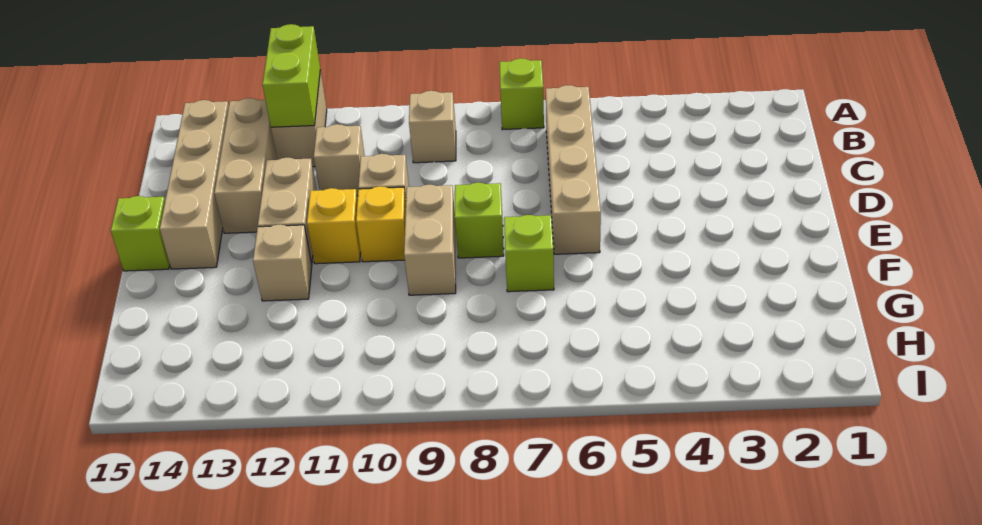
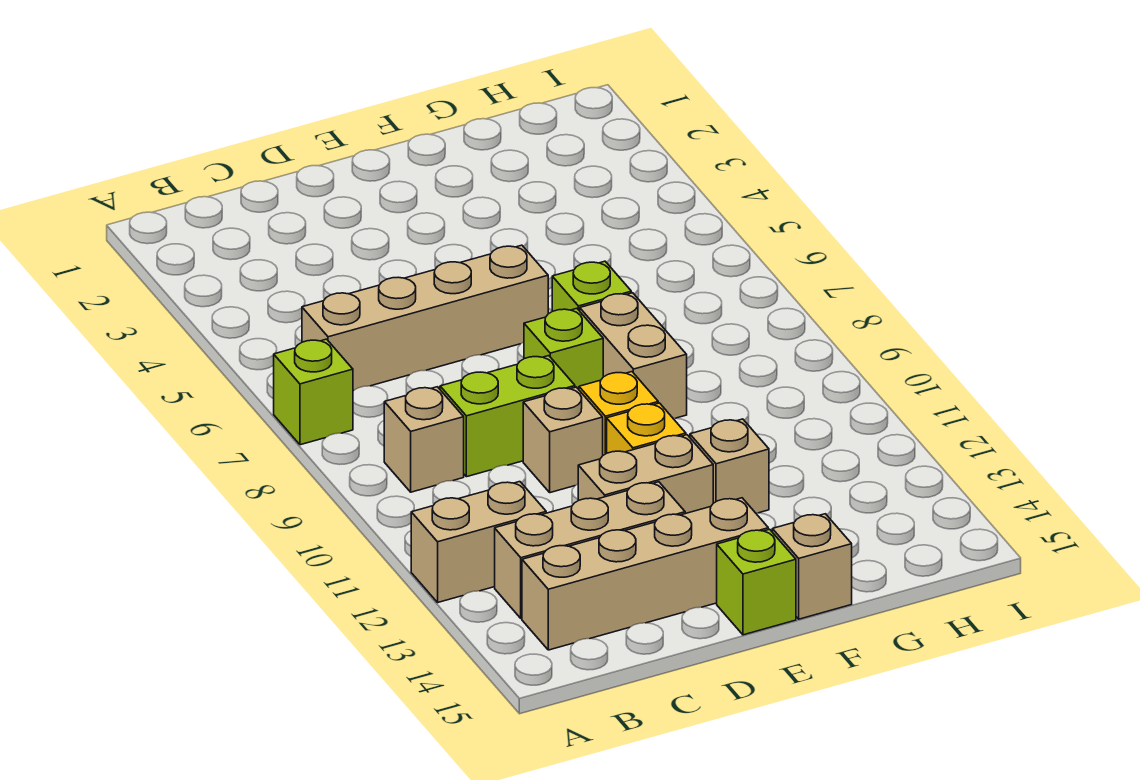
lime 1x2 brick [263,24,320,127] -> lime 1x2 brick moved to [440,356,575,477]
tan 1x1 brick [314,124,365,196] -> tan 1x1 brick moved to [772,514,852,619]
tan 1x2 brick [404,185,456,295] -> tan 1x2 brick turned to [580,293,687,418]

